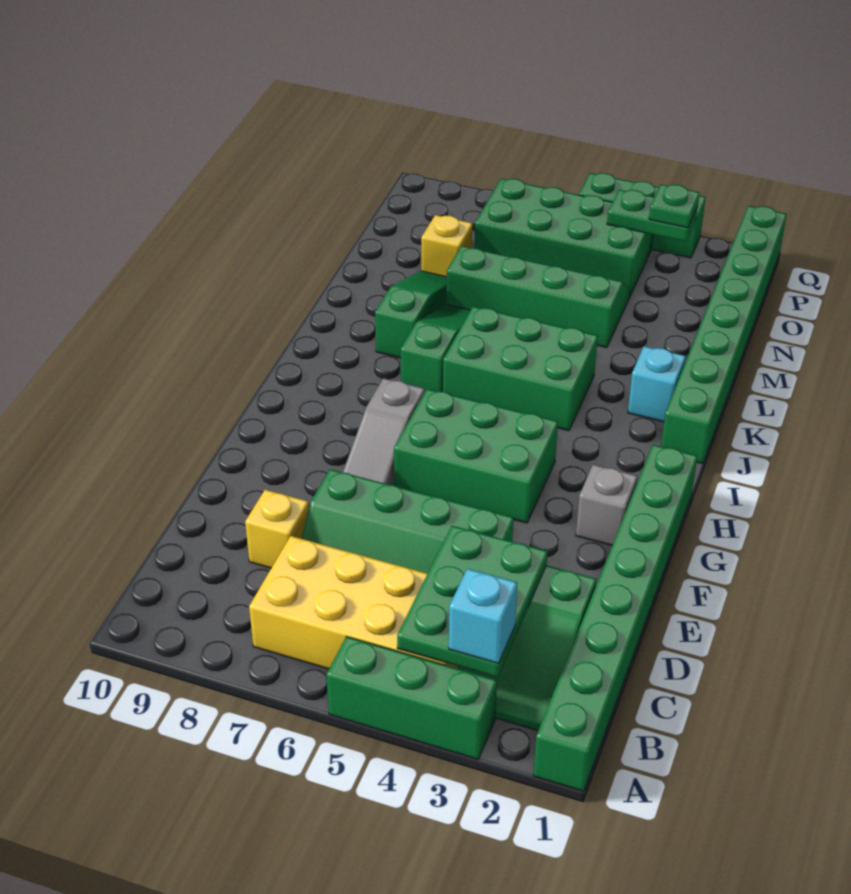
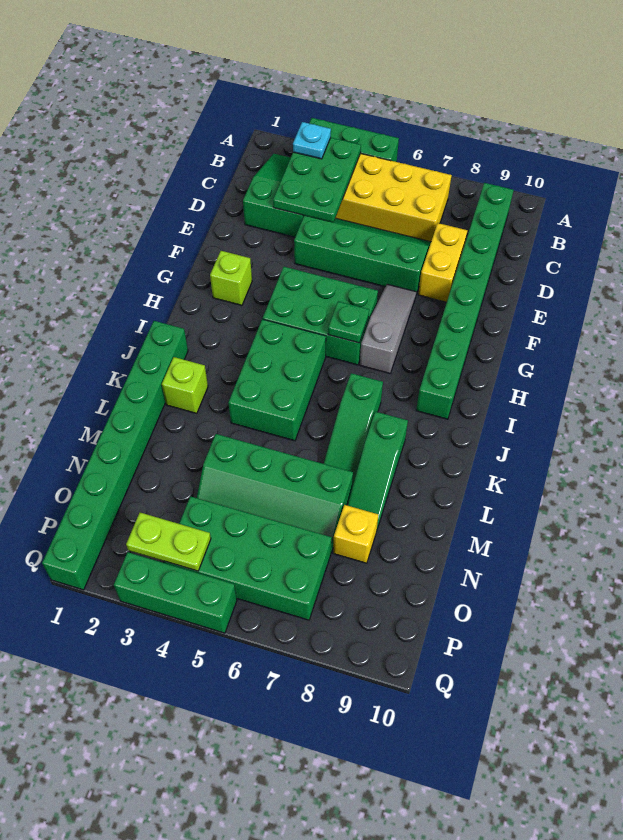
green 1x8 brick [533,445,697,791] -> green 1x8 brick moved to [416,183,514,419]
cyan 1x1 brick [449,569,517,663] -> cyan 1x1 plate [293,122,331,159]
yellow 1x1 brick [245,490,309,568] -> yellow 1x2 brick [418,223,467,302]
grey 1x1 brick [576,465,638,545] -> lime 1x1 brick [210,251,252,305]
green 2x3 brick [443,307,598,431] -> green 2x3 brick turned to [228,319,326,441]
cyan 1x1 brick [628,346,686,422] -> lime 1x1 brick [162,357,208,414]
green 1x2 plate [607,190,698,241] -> lime 1x2 plate [126,513,211,571]
green 1x1 plate [649,184,699,228] -> green 1x1 plate moved to [328,301,369,343]

